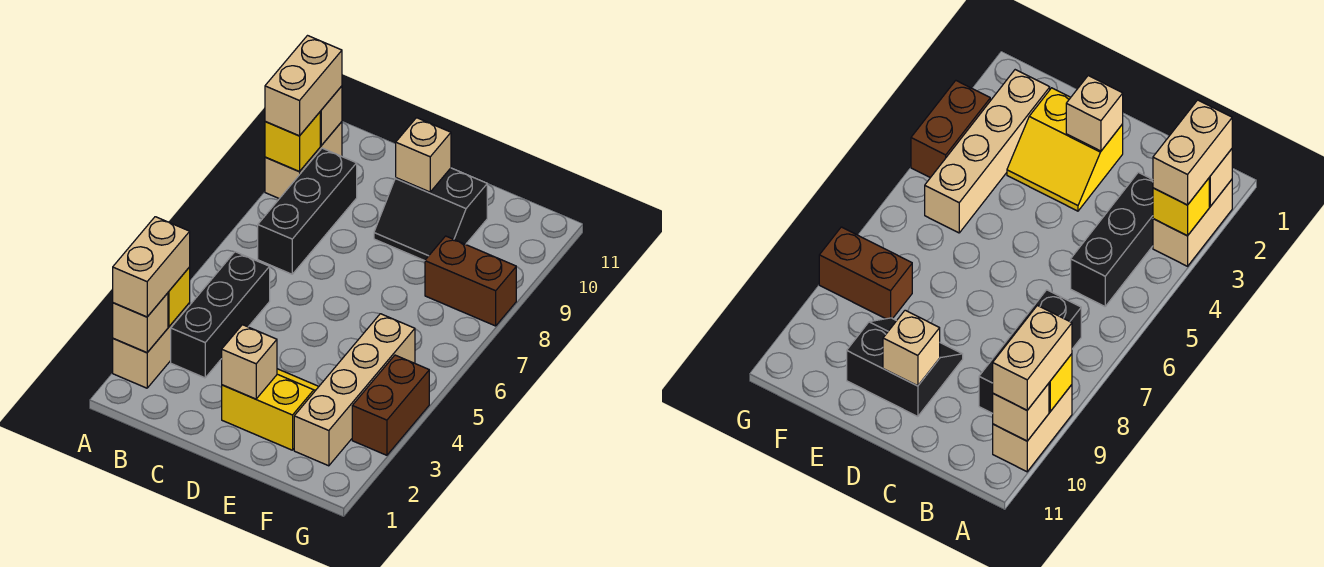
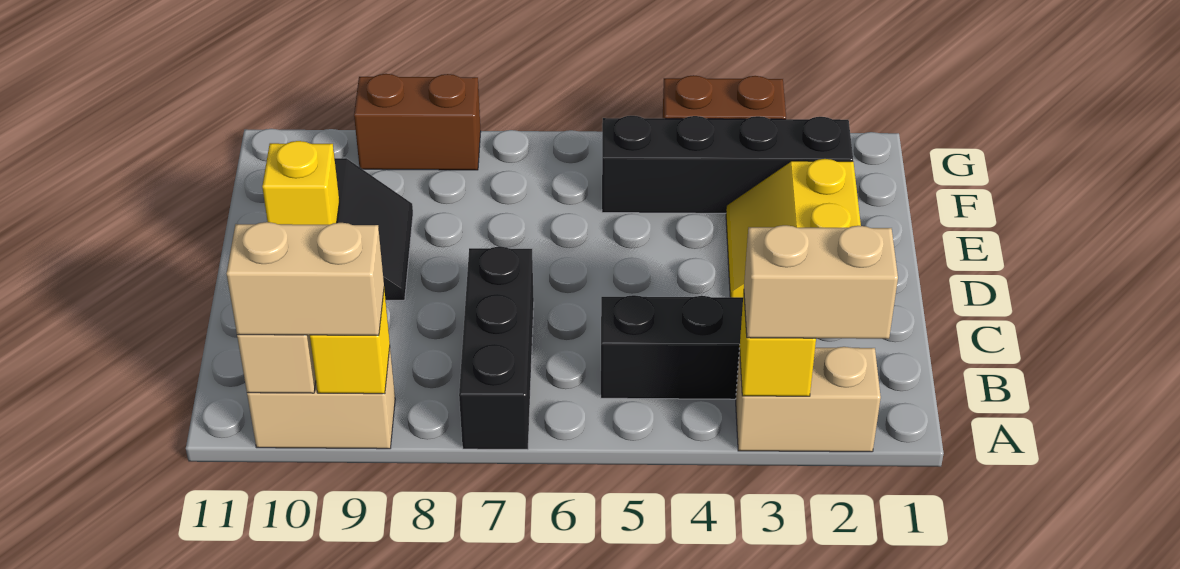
tan 1x1 brick [113,293,168,353] -> none
black 1x3 brick [258,148,357,274] -> black 1x3 brick turned to [459,247,534,450]
tan 1x1 brick [222,325,277,399] -> none
tan 1x1 brick [396,118,451,192] -> yellow 1x1 brick [262,141,339,225]
tan 1x4 brick [294,314,415,466] -> black 1x4 brick [602,116,853,213]
brown 1x2 brick [425,236,516,326] -> brown 1x2 brick turned to [354,74,481,170]

